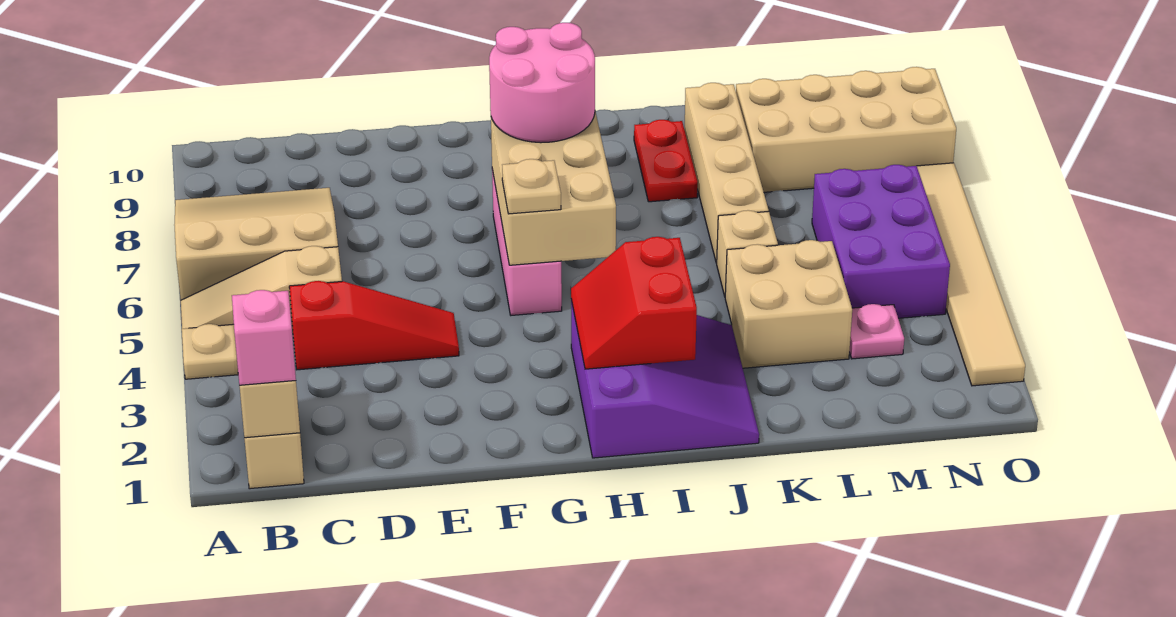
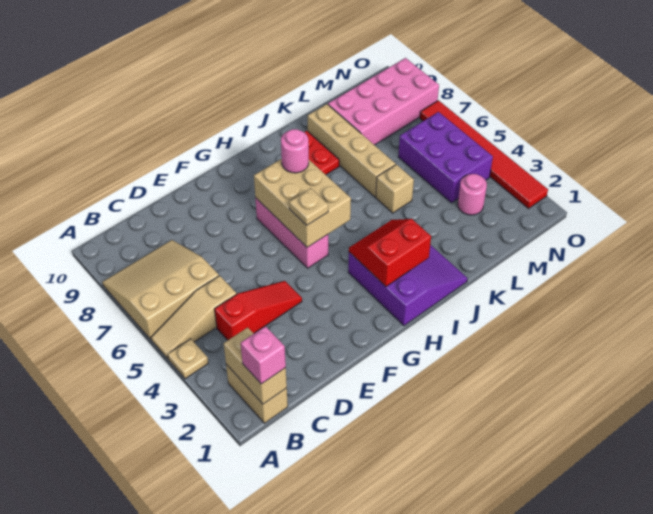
pink 2x2 round brick [489,23,595,143] -> pink 1x1 round brick [281,129,309,173]
red 2x2 slope [571,237,697,369] -> red 2x2 slope turned to [349,219,431,287]
tan 2x2 brick [725,240,852,368] -> none
tan 2x4 brick [736,67,956,192] -> pink 2x4 brick [328,58,439,145]
pink 1x1 plate [849,304,904,359] -> pink 1x1 round brick [458,174,487,215]
tan 1x6 tile [917,163,1025,386] -> red 1x6 tile [420,100,548,209]

